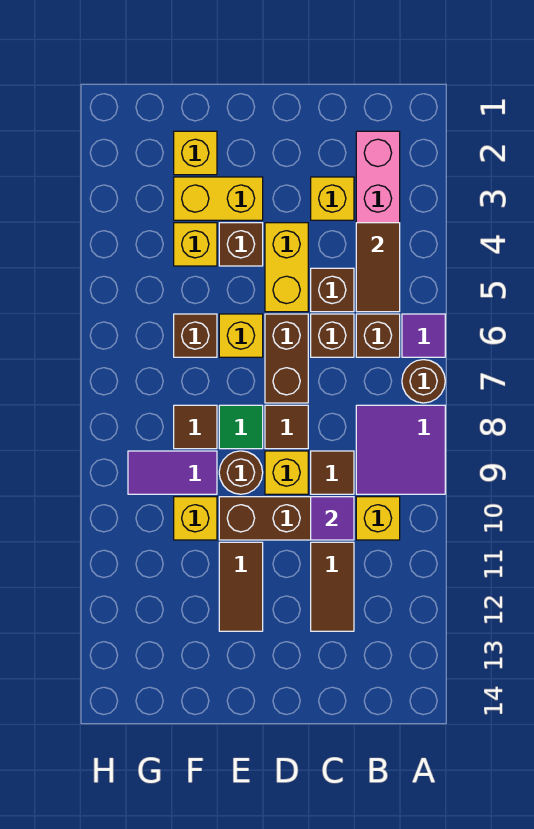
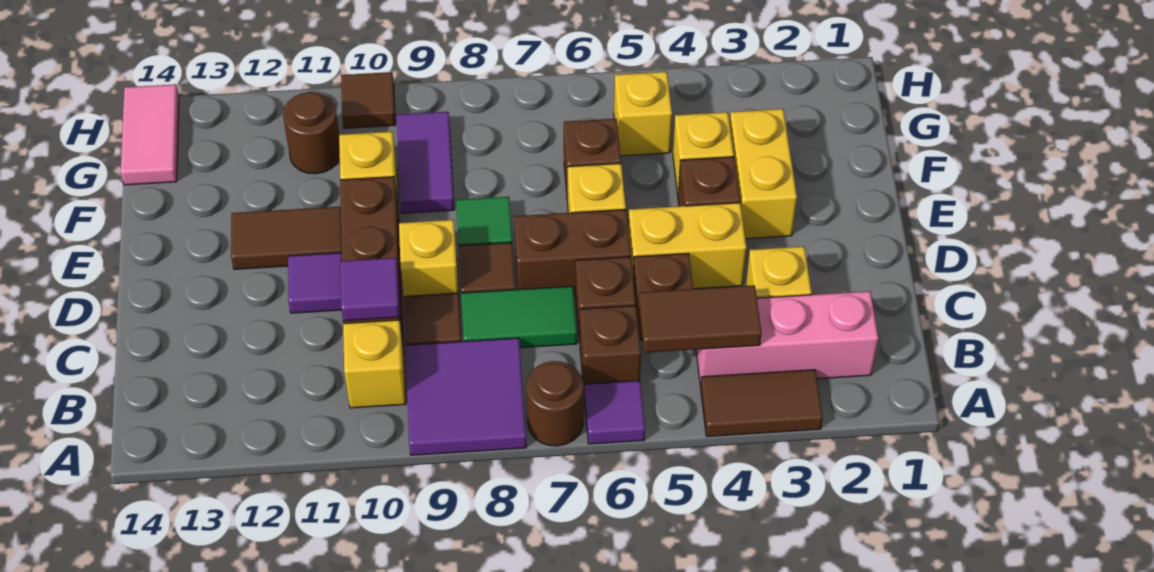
none -> green 1x2 tile [461,286,577,348]
brown 1x2 tile [311,542,354,631] -> brown 1x2 tile moved to [701,370,823,437]
none -> purple 1x1 tile [288,253,342,313]
brown 1x1 round brick [219,451,263,494] -> brown 1x1 round brick moved to [283,92,340,174]
yellow 1x1 brick [174,131,217,175] -> yellow 1x1 brick moved to [614,72,672,156]
brown 1x1 tile [174,405,217,449] -> brown 1x1 tile moved to [341,72,395,128]
none -> pink 1x2 tile [121,84,179,185]

